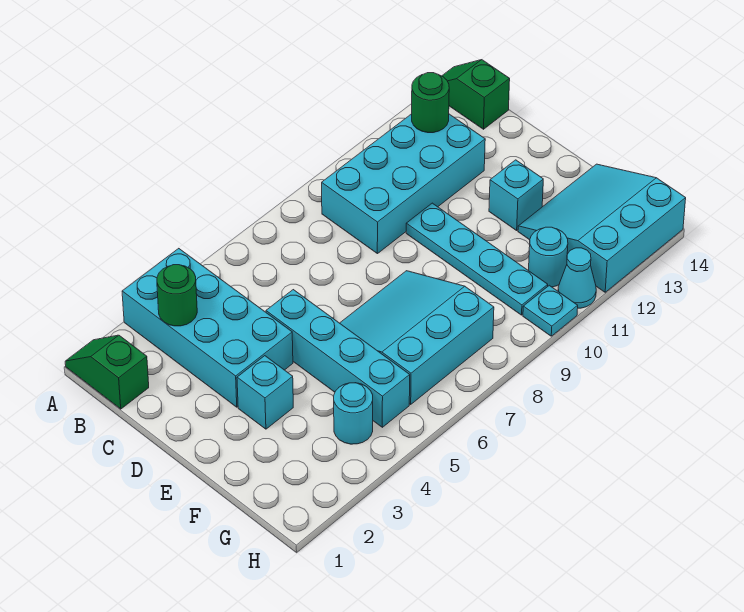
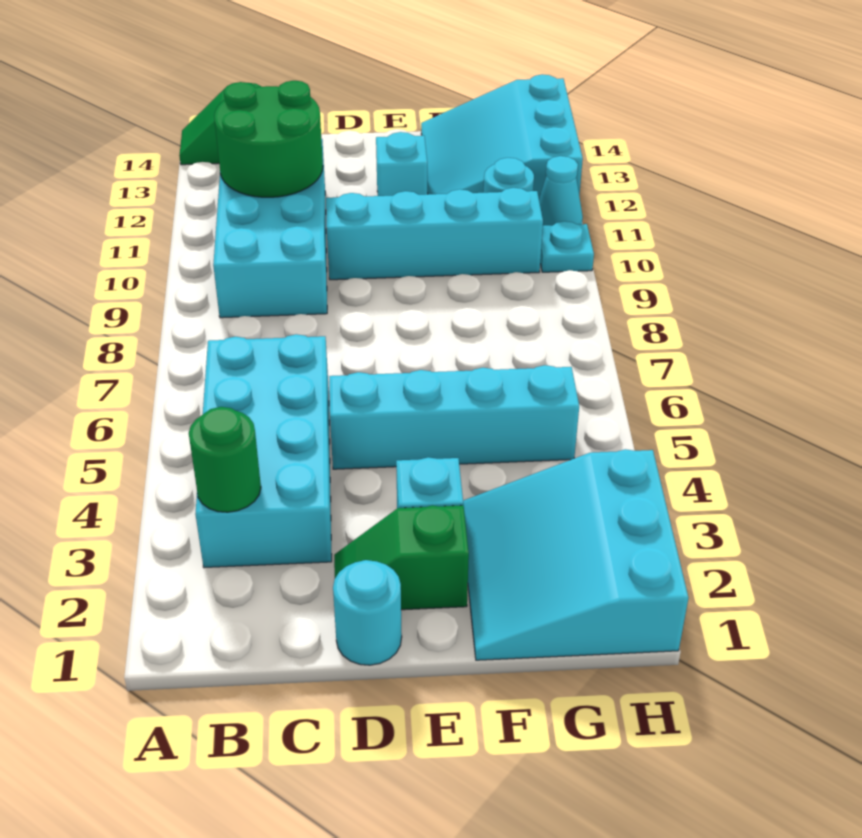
green 1x2 slope [65,335,149,409] -> green 1x2 slope moved to [334,505,469,610]
cyan 2x4 brick [122,249,293,407] -> cyan 2x4 brick turned to [195,334,332,568]
green 1x1 round brick [412,73,449,133] -> green 2x2 round brick [214,81,323,197]
cyan 1x4 plate [406,203,548,315] -> cyan 1x4 brick [326,188,543,280]
cyan 3x3 slope [340,271,494,404] -> cyan 3x3 slope moved to [463,449,689,660]
cyan 1x1 round brick [334,383,373,444] -> cyan 1x1 round brick moved to [333,560,402,665]

